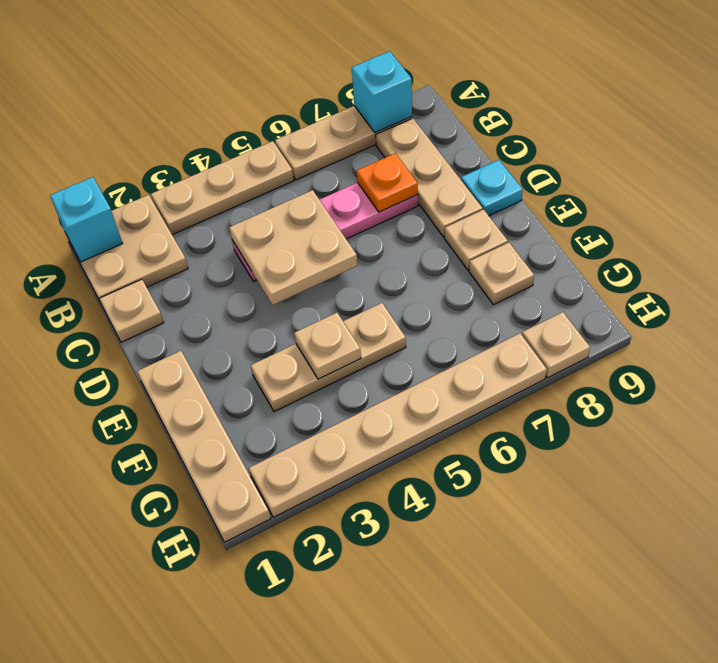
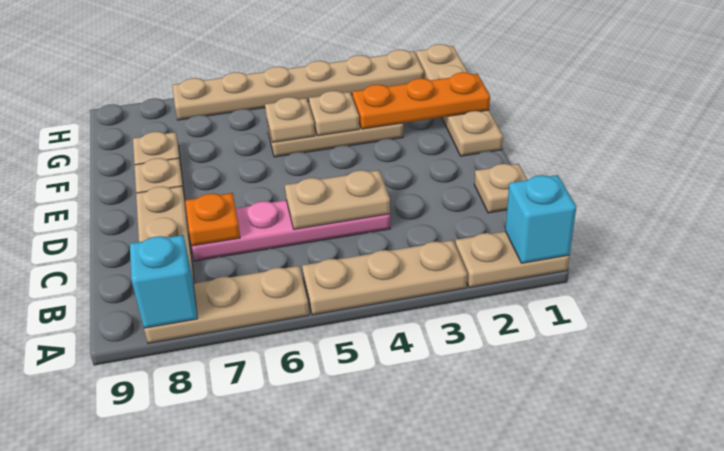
tan 2x2 plate [66,195,188,305] -> tan 1x2 plate [455,231,569,288]
tan 2x2 plate [229,190,358,305] -> tan 1x2 plate [285,170,390,229]
cyan 1x1 plate [461,160,523,216] -> none
none -> orange 1x3 plate [352,72,490,129]
tan 1x1 plate [522,312,590,378] -> tan 1x1 plate moved to [265,97,315,142]

